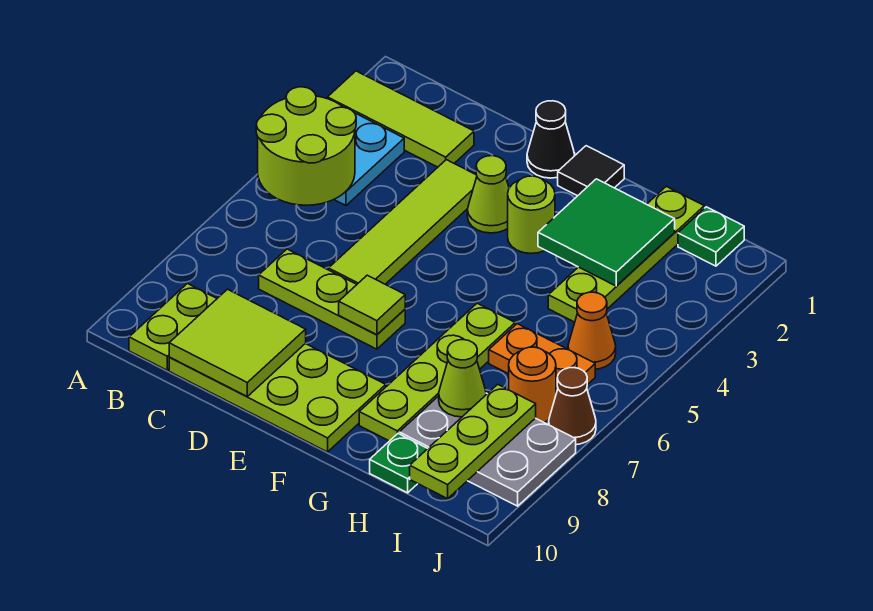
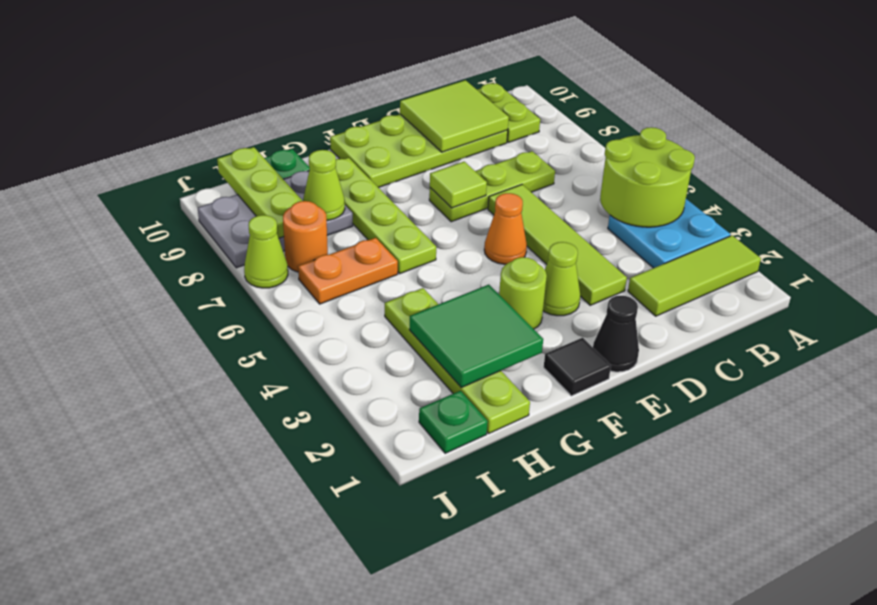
orange 1x1 cone [568,292,616,369] -> orange 1x1 cone moved to [484,193,527,264]
brown 1x1 cone [549,368,596,445] -> lime 1x1 cone [244,215,288,288]

